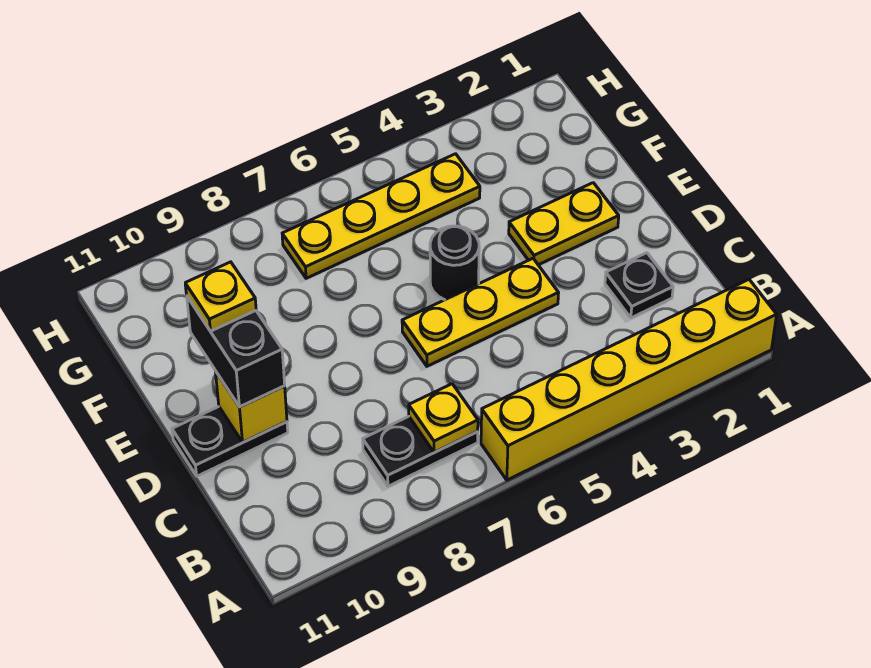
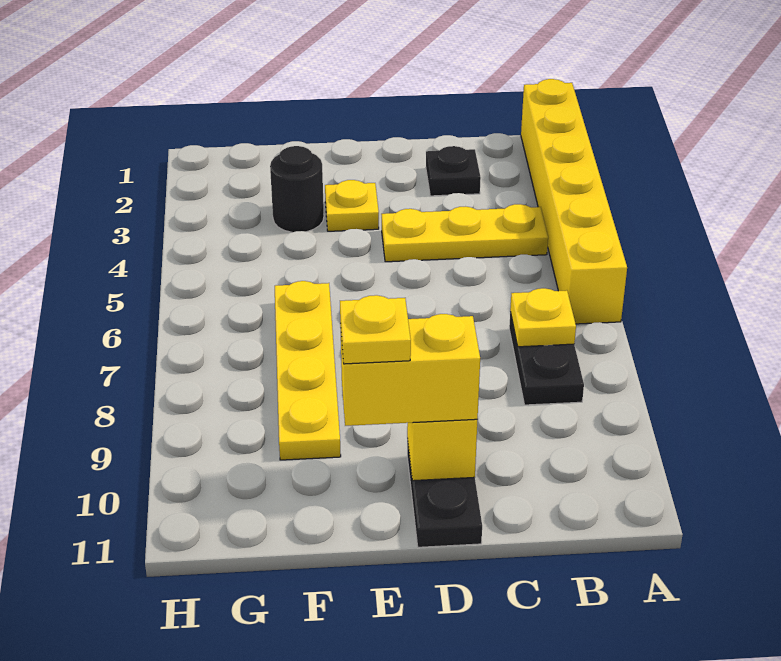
yellow 1x3 plate [402,258,558,366] -> yellow 1x3 plate turned to [381,204,548,262]
black 1x2 brick [187,297,285,407] -> yellow 1x2 brick [340,314,480,426]
yellow 1x2 plate [509,183,619,265] -> yellow 1x1 plate [325,180,379,231]
black 1x1 round brick [430,226,479,300] -> black 1x1 round brick moved to [270,146,324,232]
yellow 1x4 plate [282,154,480,278] -> yellow 1x4 plate moved to [275,281,341,460]

